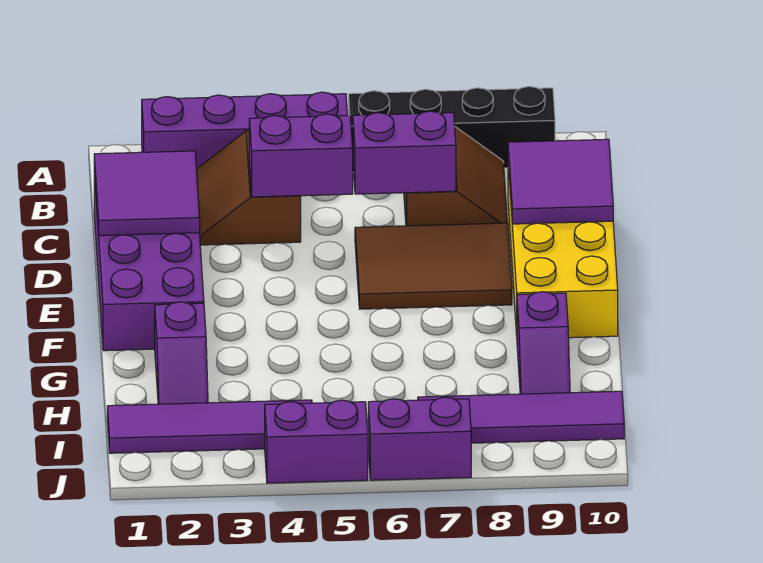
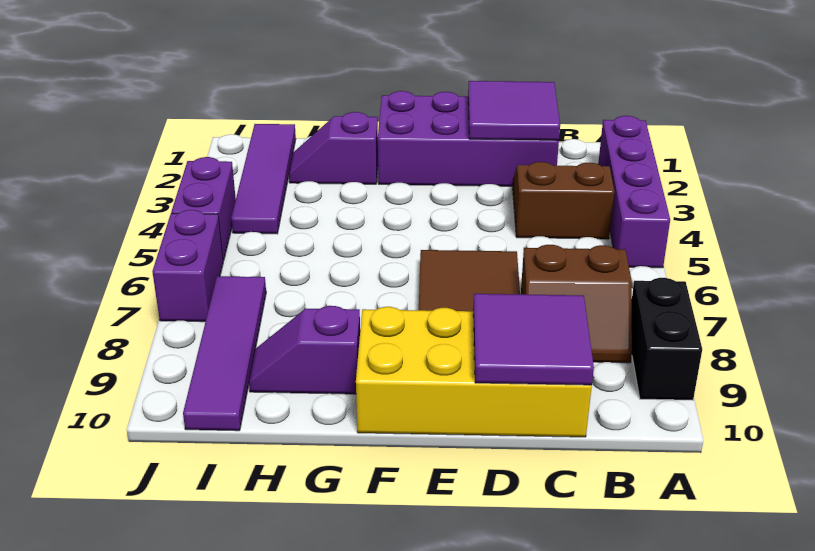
black 1x4 brick [349,86,555,172] -> black 1x2 brick [632,278,702,400]
purple 1x2 brick [249,114,353,197] -> none
purple 1x2 brick [353,111,456,194] -> none

